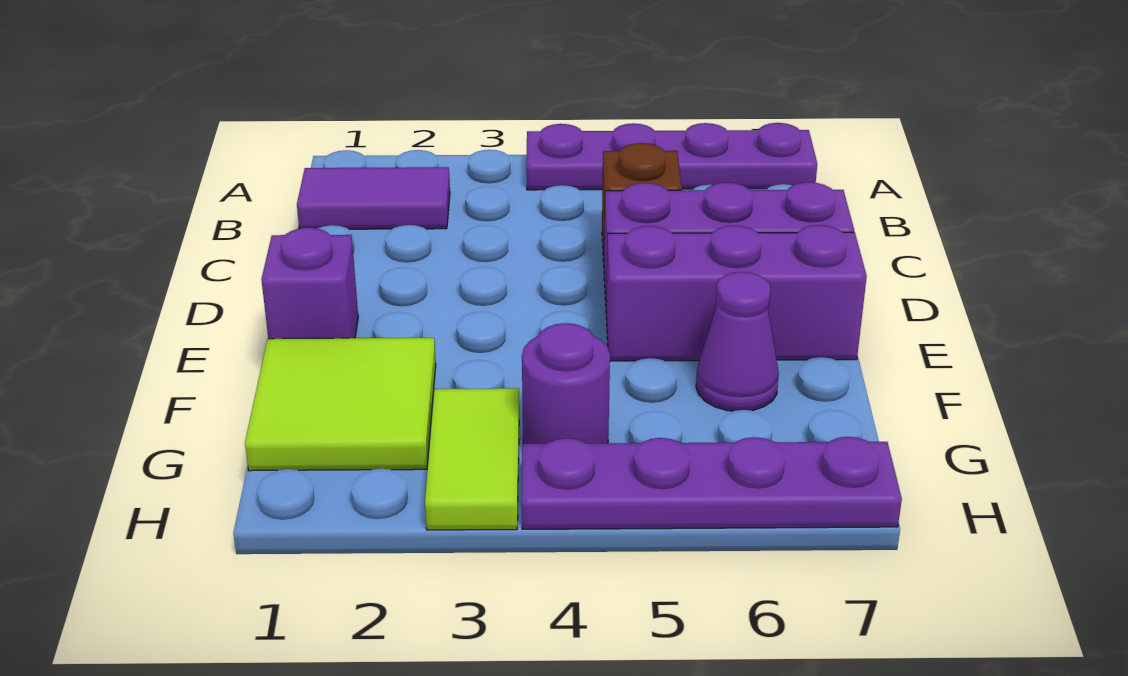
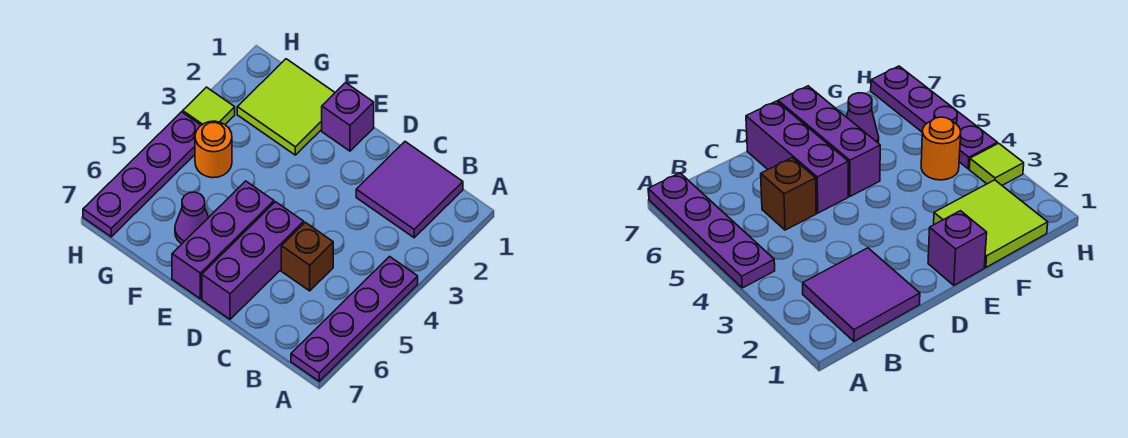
purple 1x2 tile [297,167,450,229] -> purple 2x2 tile [356,142,463,238]
lime 1x2 tile [425,388,519,530] -> lime 1x1 tile [183,87,235,125]
purple 1x1 round brick [522,323,610,444] -> orange 1x1 round brick [195,121,232,178]

